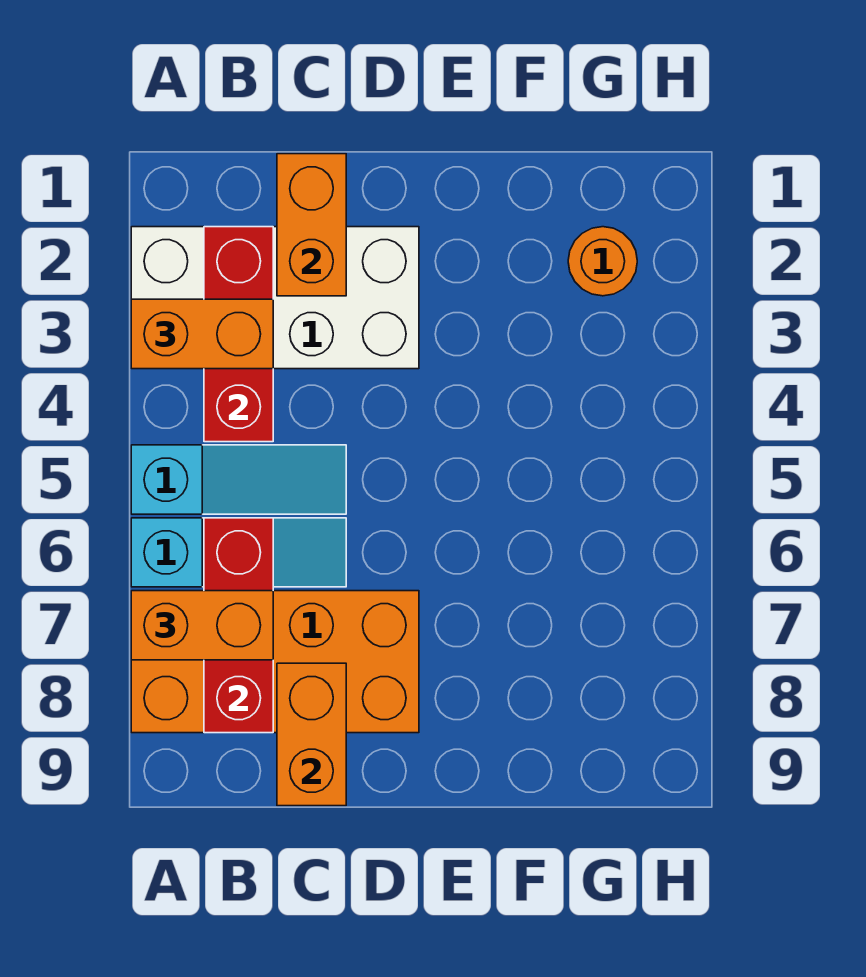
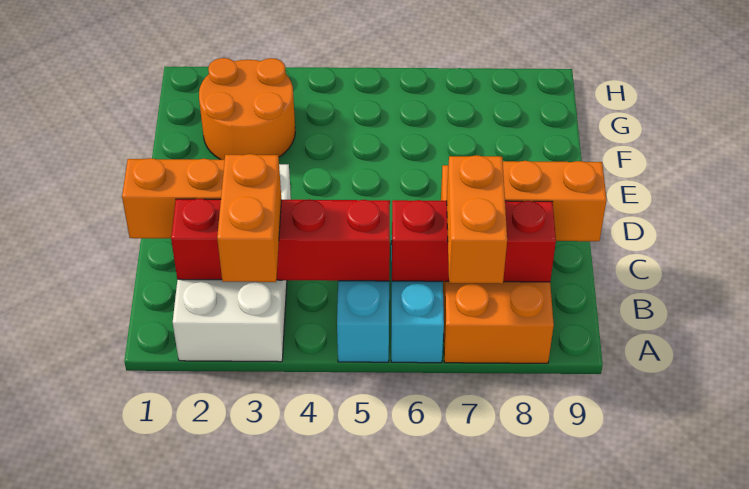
red 1x3 brick [204,227,273,442] -> red 1x4 brick [171,199,390,281]
orange 1x1 round brick [568,227,637,296] -> orange 2x2 round brick [199,58,295,160]

